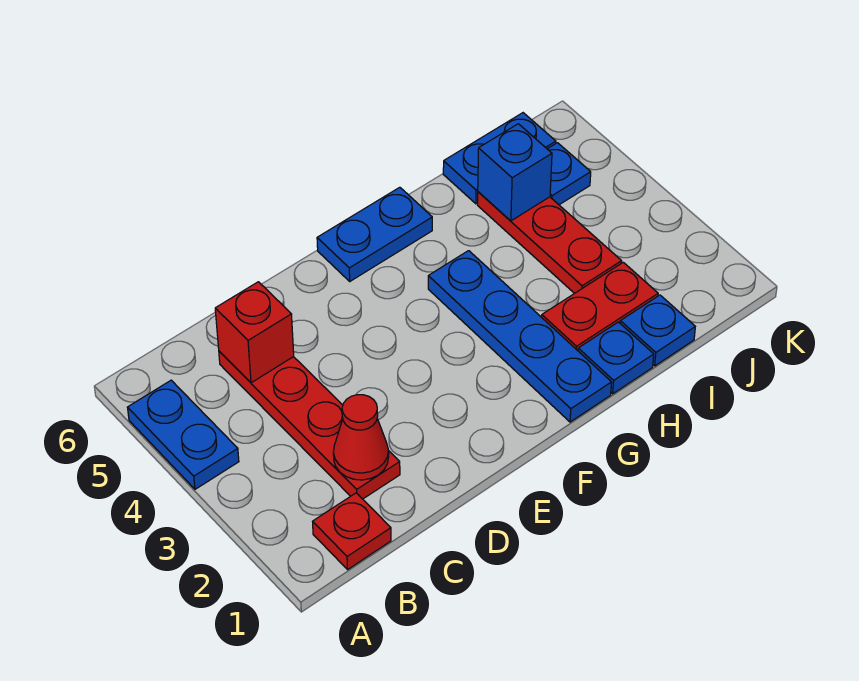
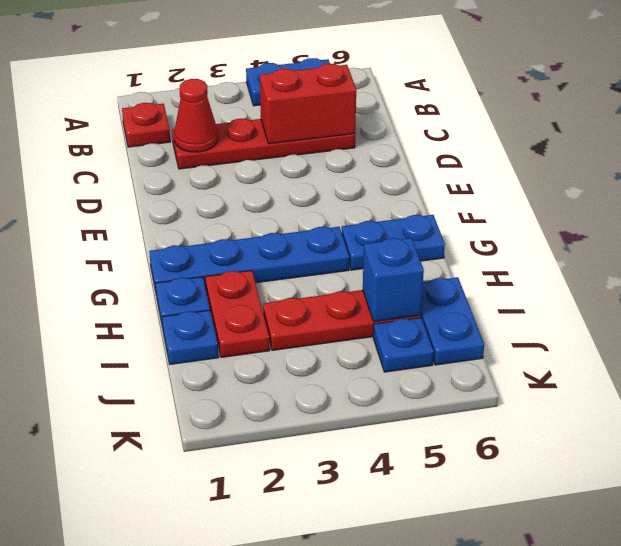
red 1x1 brick [215,282,294,383] -> red 1x2 brick [260,64,356,144]
blue 1x2 plate [317,187,432,281] -> blue 1x2 plate turned to [342,215,445,270]

